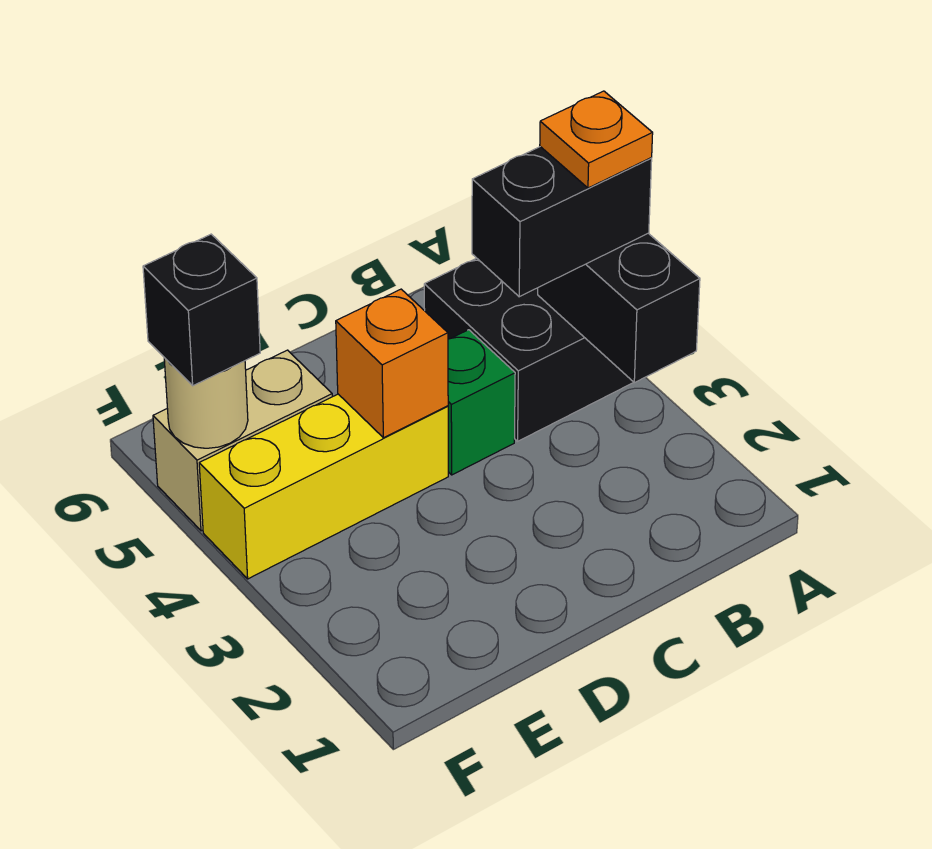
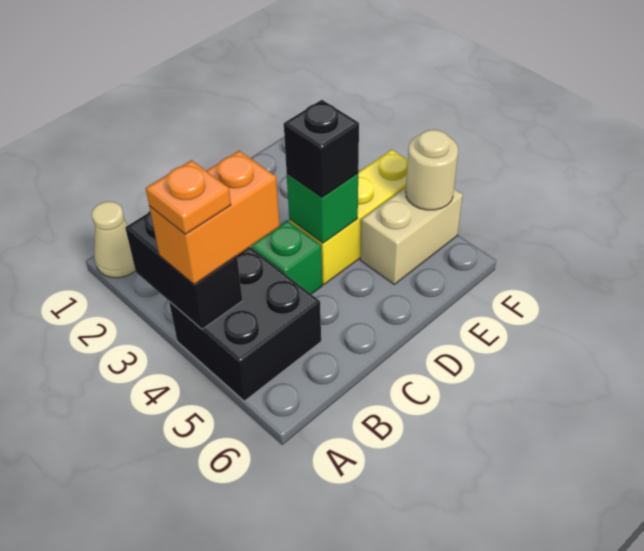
none -> tan 1x1 cone [92,202,135,278]
black 1x2 brick [472,147,652,297] -> orange 1x2 brick [149,151,280,285]
orange 1x1 brick [336,289,448,438] -> green 1x1 brick [287,173,358,243]
black 1x1 brick [143,234,260,386] -> black 1x1 brick moved to [284,100,359,197]

